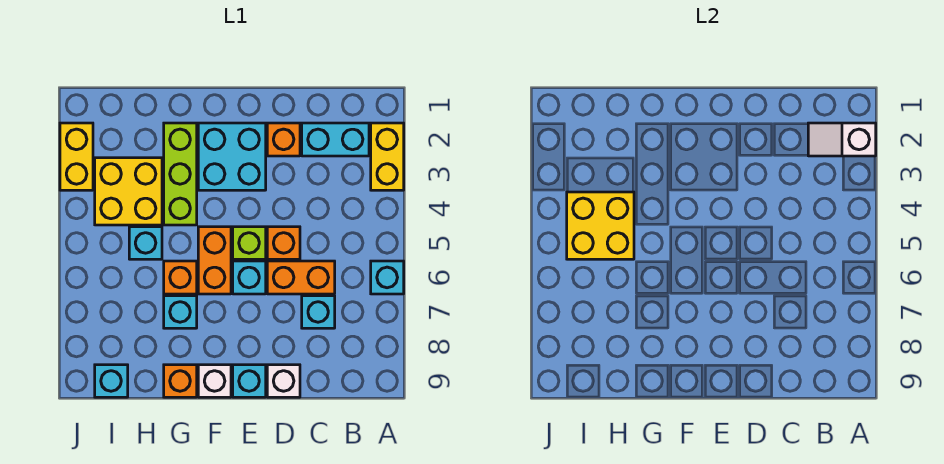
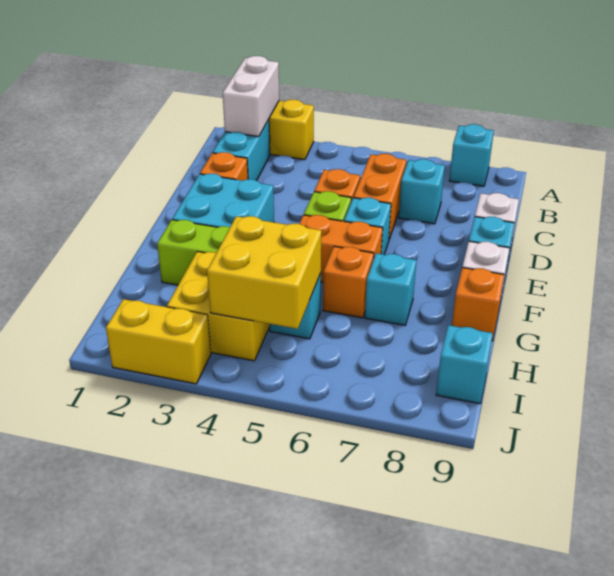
white 1x2 slope [808,123,876,156] -> white 1x2 brick [223,56,279,137]
cyan 1x1 brick [371,261,404,294] -> cyan 1x1 brick moved to [449,124,494,186]

